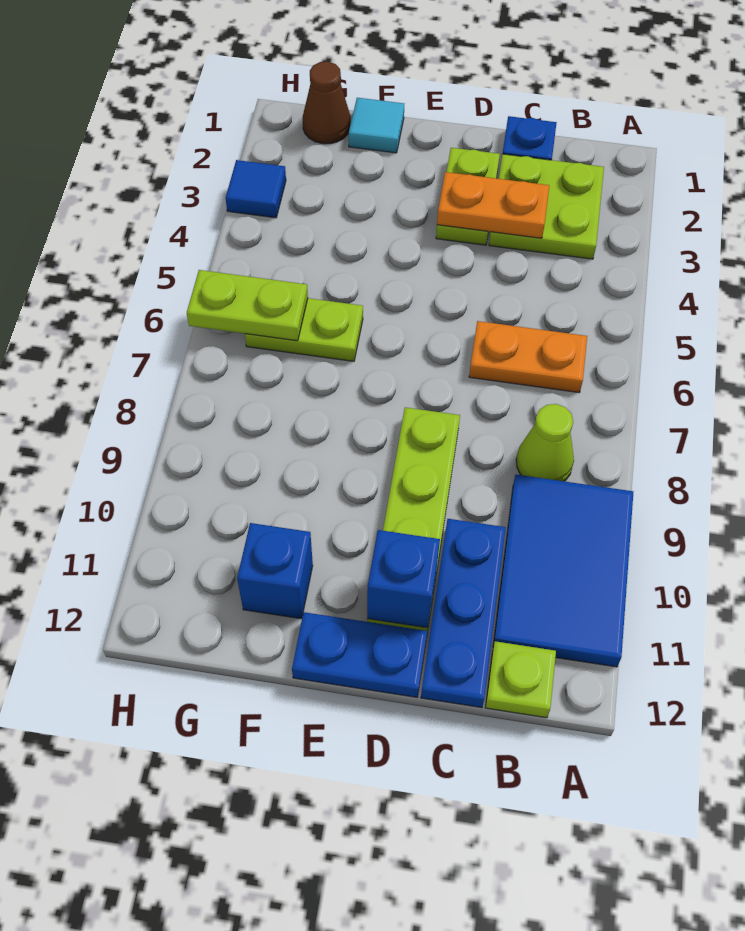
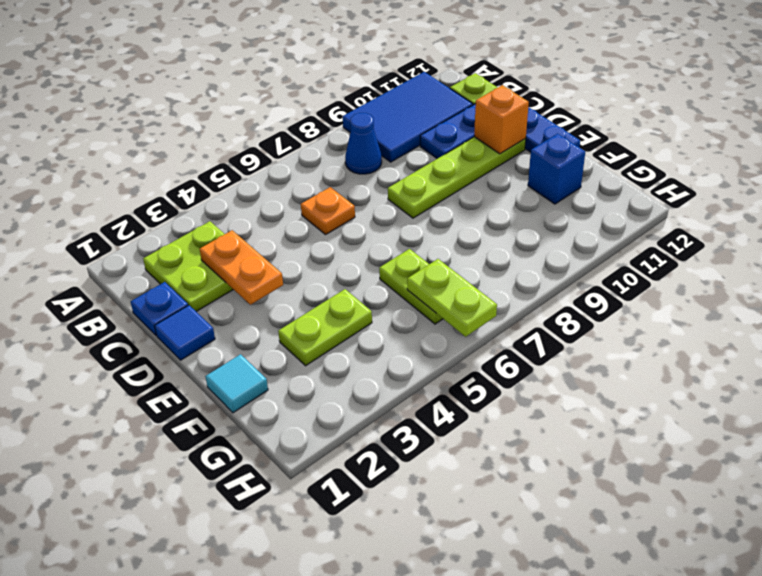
orange 1x2 plate [469,321,587,393] -> orange 1x1 plate [301,187,355,235]
lime 1x1 cone [516,404,574,481] -> blue 1x1 cone [345,113,382,174]
lime 1x2 plate [436,148,500,245] -> lime 1x2 plate moved to [278,289,372,366]
blue 1x1 brick [367,530,440,628] -> orange 1x1 brick [474,85,529,154]
brown 1x1 cone [303,62,351,144] -> none
blue 1x1 tile [226,160,286,218] -> blue 1x1 tile moved to [155,305,215,360]

